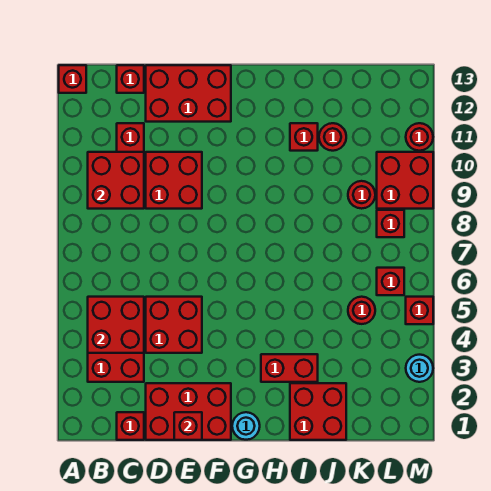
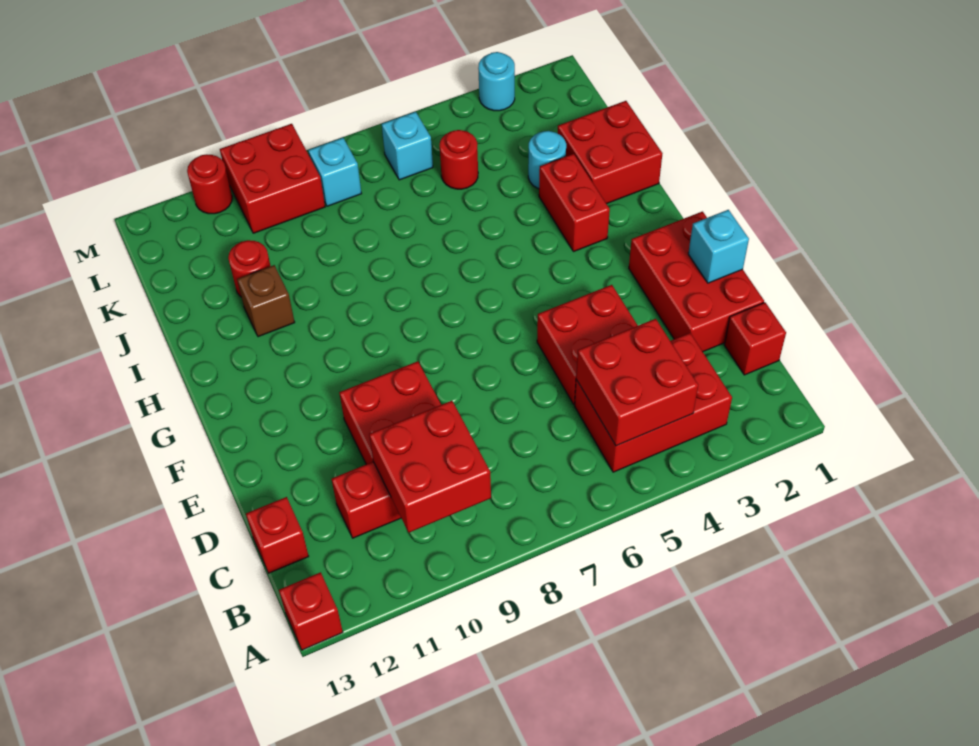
red 2x3 brick [146,65,231,122] -> none
red 1x1 brick [174,412,202,440] -> cyan 1x1 brick [688,210,749,283]
cyan 1x1 round brick [232,412,260,440] -> cyan 1x1 round brick moved to [528,131,566,189]
red 1x1 brick [290,123,318,151] -> brown 1x1 brick [237,265,295,337]
red 1x1 round brick [348,181,375,209] -> none
red 1x1 brick [377,268,404,295] -> cyan 1x1 brick [382,112,433,180]
red 1x1 brick [377,210,404,237] -> cyan 1x1 brick [308,138,362,206]
red 1x1 brick [406,297,433,324] -> none

